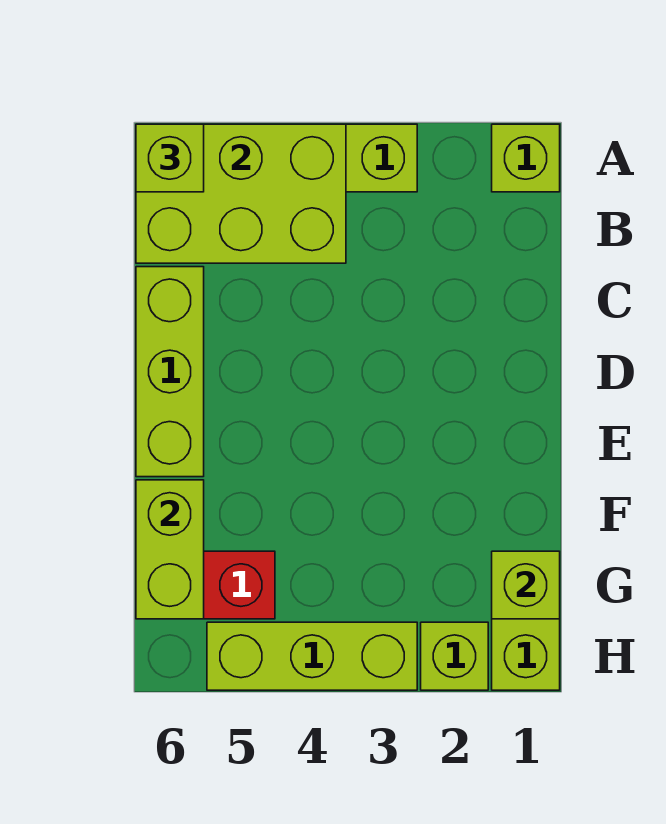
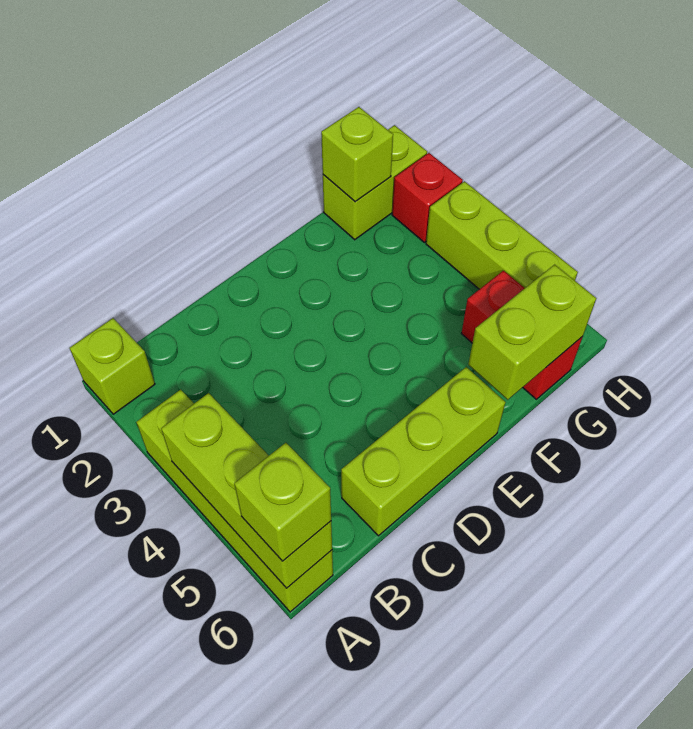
lime 2x3 brick [136,124,346,263] -> lime 1x3 brick [161,393,332,588]
lime 1x1 brick [421,622,488,690] -> red 1x1 brick [392,153,463,242]

